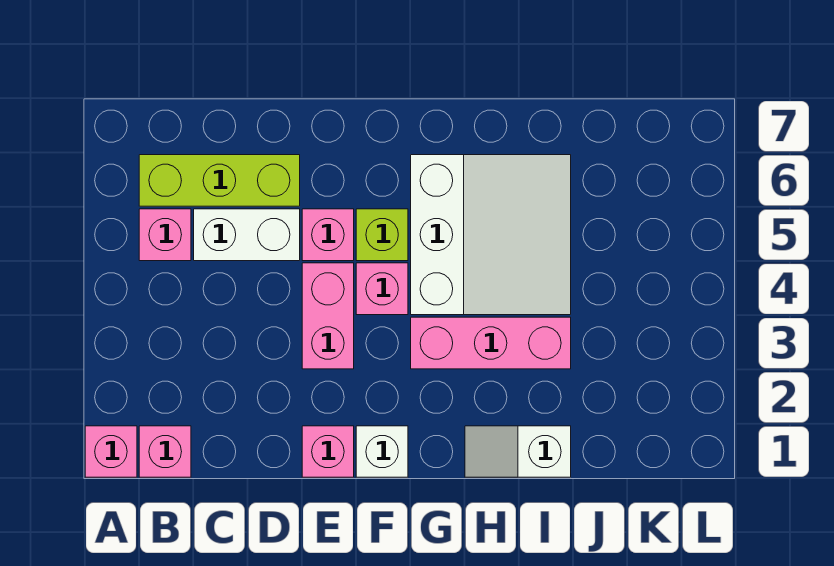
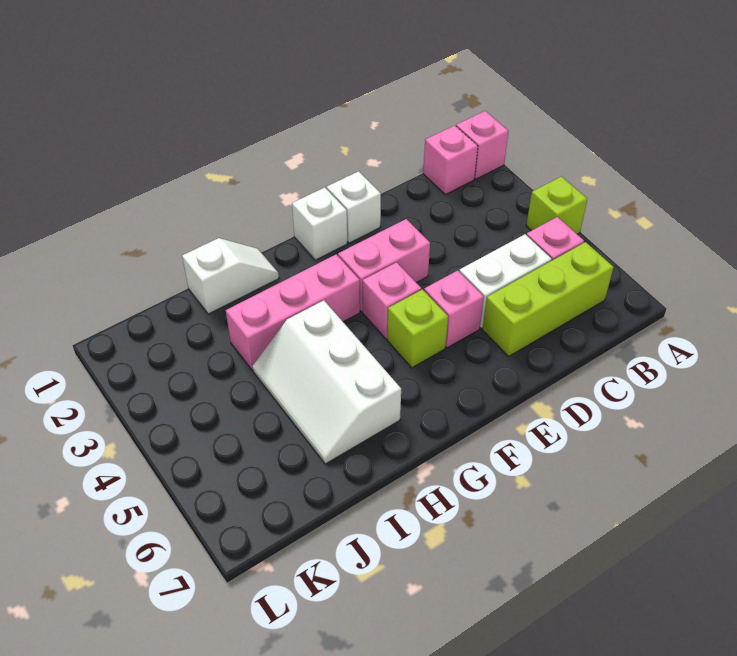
none -> lime 1x1 brick [526,176,587,234]
pink 1x1 brick [302,426,354,477] -> white 1x1 brick [327,171,381,243]
pink 1x2 brick [302,263,354,369] -> pink 1x2 brick turned to [338,219,430,312]
white 3x3 slope [411,155,571,315] -> white 2x3 slope [253,300,401,464]

